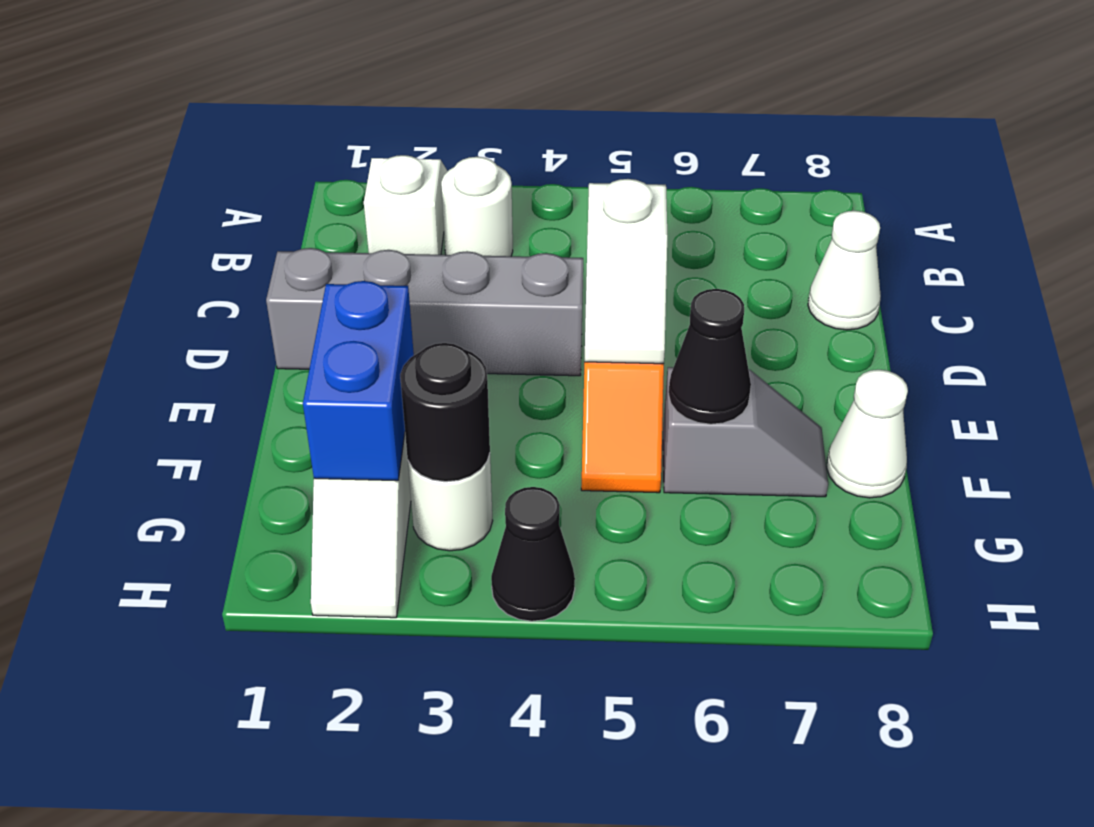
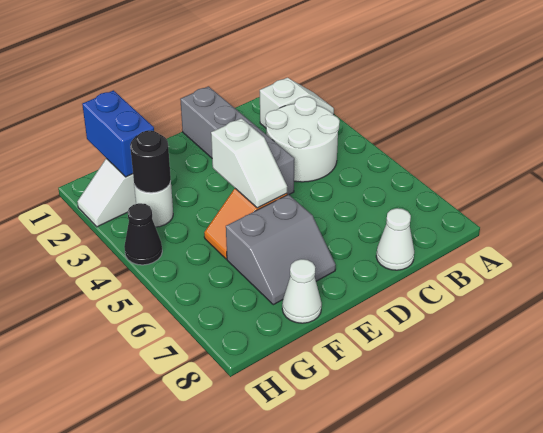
white 1x1 round brick [441,157,513,256] -> white 2x2 round brick [265,97,340,182]
white 1x2 slope [584,179,667,364] -> white 1x2 slope turned to [211,118,287,208]
blue 1x2 brick [303,281,414,481] -> blue 1x2 brick turned to [82,90,154,177]
grey 1x2 slope [663,367,828,497] -> grey 2x2 slope [226,195,336,305]
black 1x1 cone [669,289,751,424] -> none

